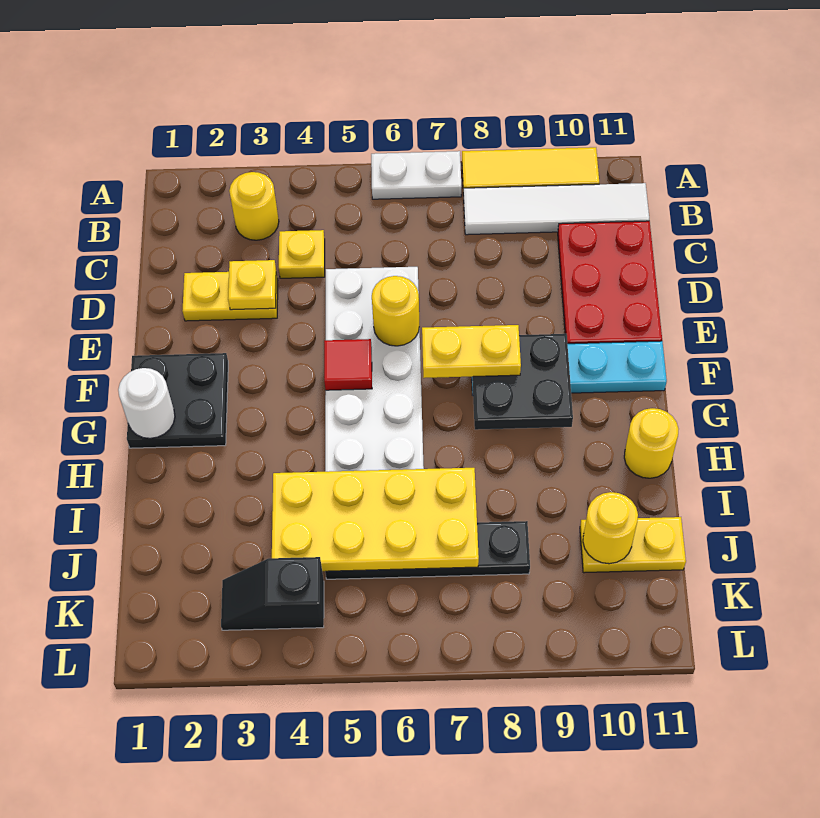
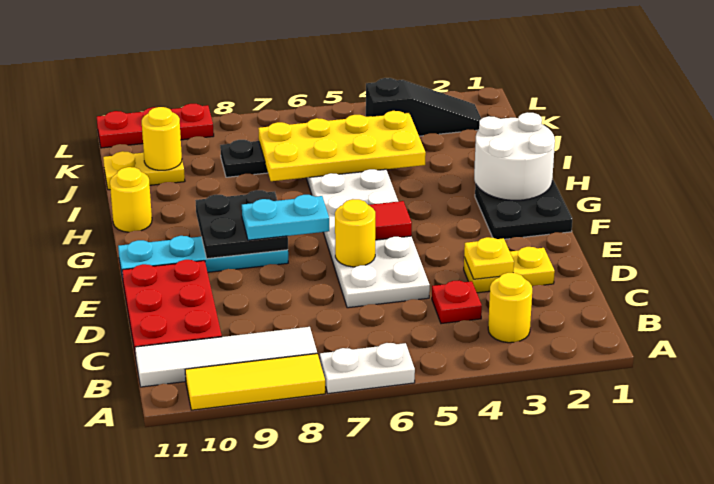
yellow 1x1 plate [279,230,325,278] -> red 1x1 plate [432,281,482,324]
yellow 1x2 plate [422,325,521,378] -> cyan 1x2 plate [242,195,329,240]
white 1x1 round brick [118,368,175,438] -> white 2x2 round brick [474,112,555,200]
black 1x2 slope [221,557,324,630] -> black 1x3 slope [366,78,481,136]
none -> red 1x3 plate [97,104,214,148]

